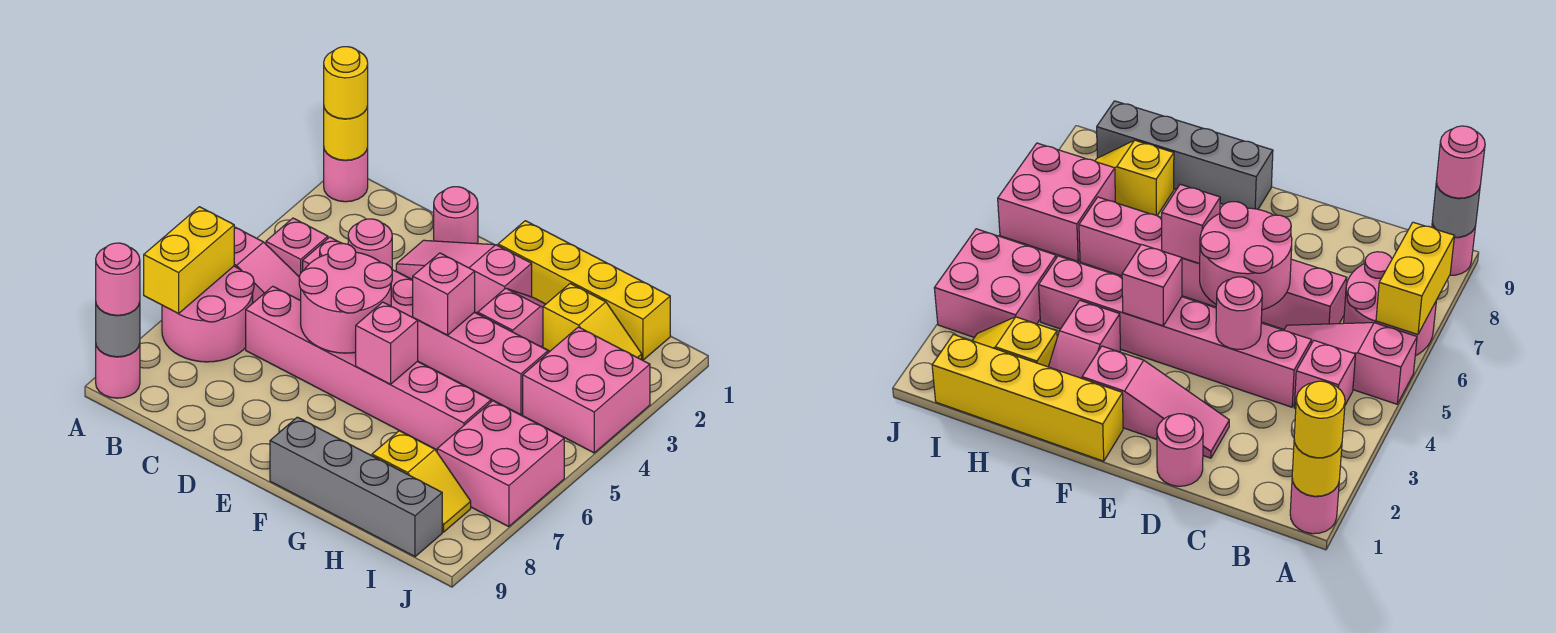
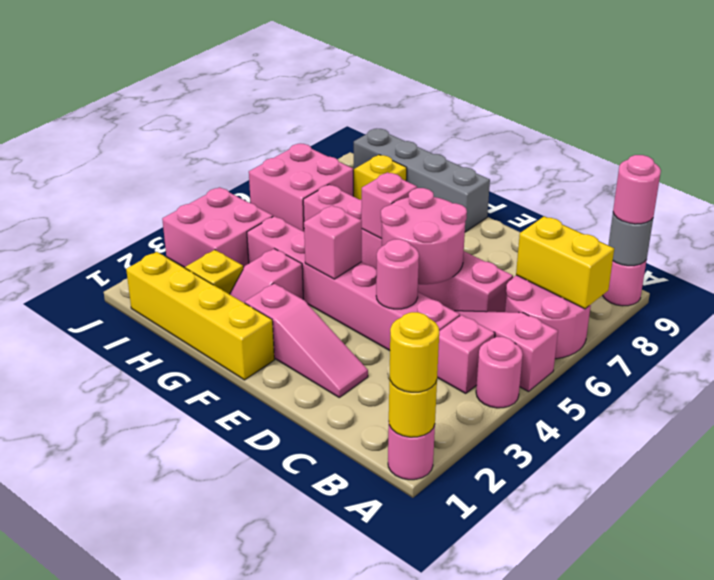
yellow 1x2 brick [144,207,234,314] -> yellow 1x2 brick turned to [516,216,614,309]
pink 1x1 round brick [434,187,478,244] -> pink 1x1 round brick moved to [476,337,523,408]

